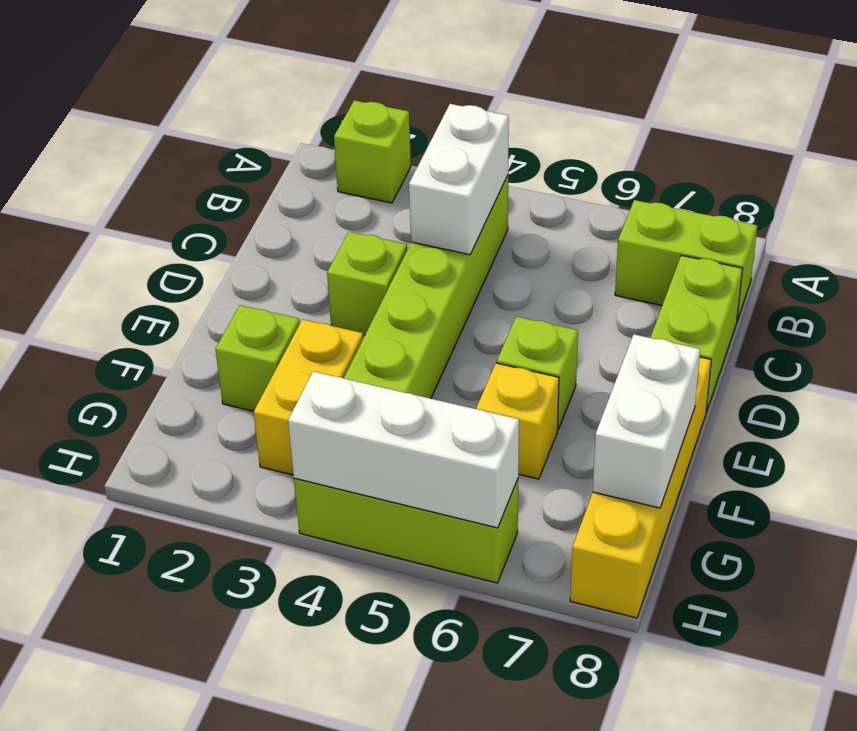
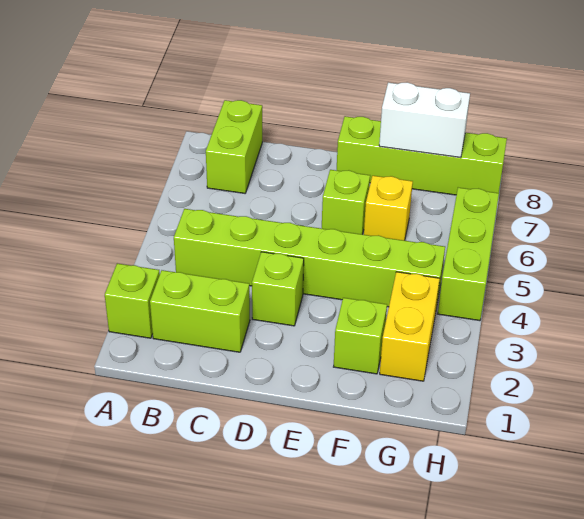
white 1x2 brick [409,104,509,255] -> none
lime 1x2 brick [650,255,743,412] -> lime 1x2 brick moved to [150,270,250,352]
yellow 1x4 brick [570,357,711,618] -> lime 1x4 brick [337,116,507,195]
yellow 1x2 brick [254,319,363,475] -> yellow 1x2 brick turned to [380,272,440,381]
white 1x3 brick [288,371,519,528] -> none

